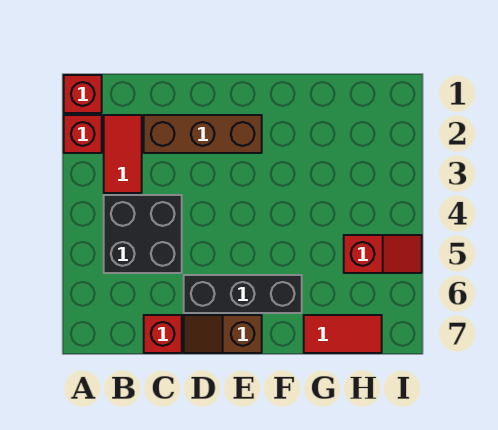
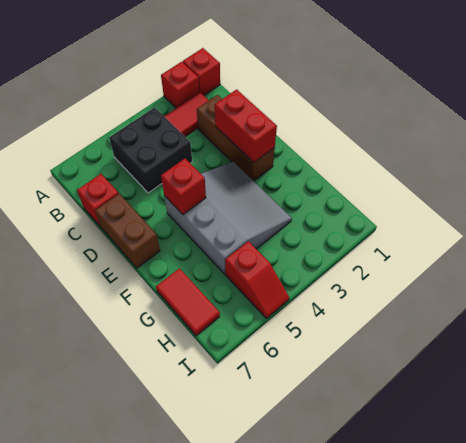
none -> red 1x2 brick [215,89,277,163]
black 1x3 brick [184,275,302,313] -> none
brown 1x2 slope [184,315,262,353] -> brown 1x2 brick [95,194,160,268]
none -> grey 3x3 slope [164,162,292,274]
none -> red 1x1 brick [161,159,206,214]

